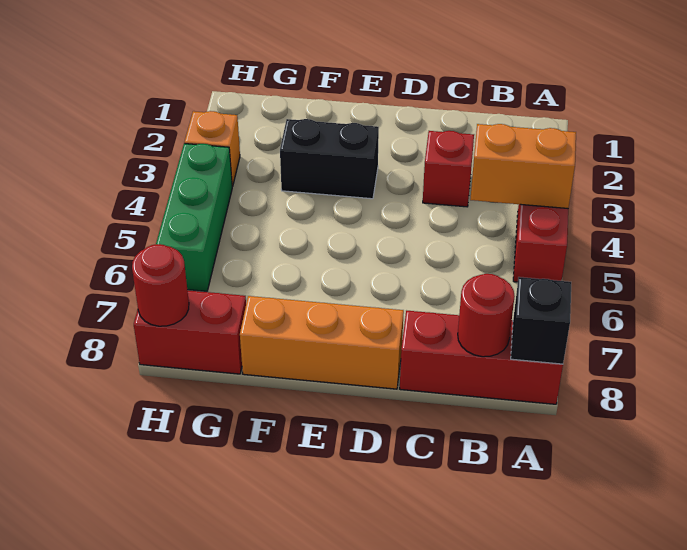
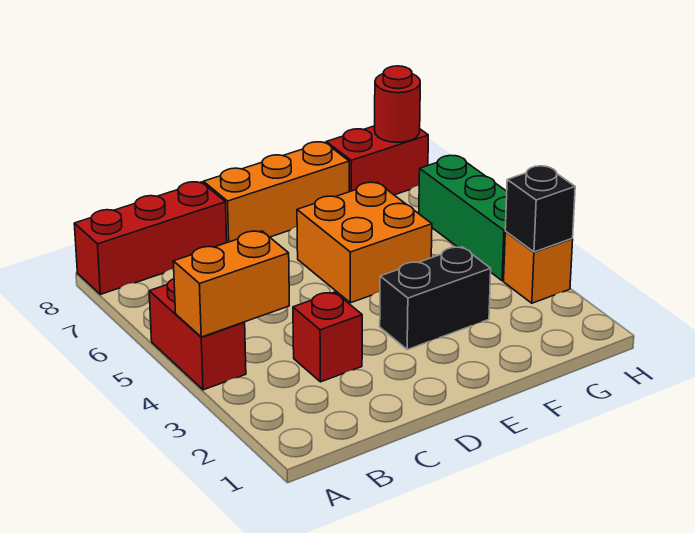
black 1x1 brick [511,277,571,364] -> black 1x1 brick moved to [505,166,575,252]
red 1x1 round brick [458,274,515,357] -> none
none -> orange 2x2 brick [297,182,432,303]

